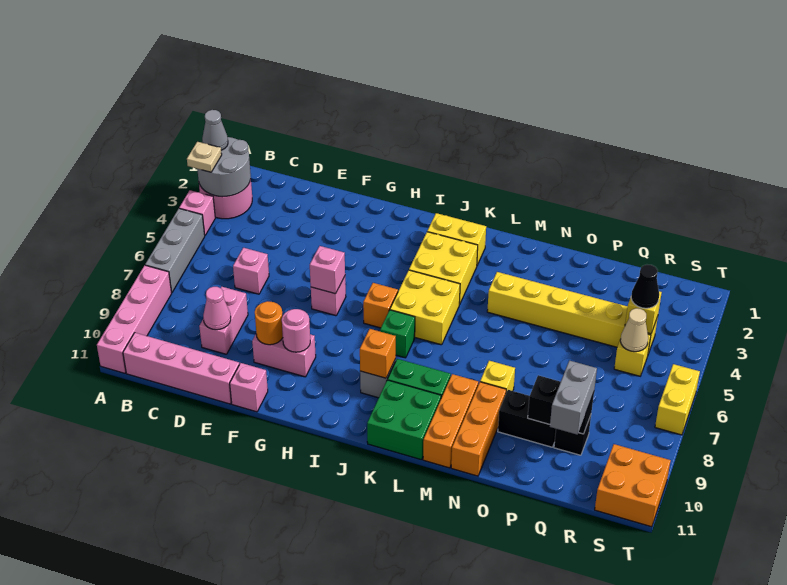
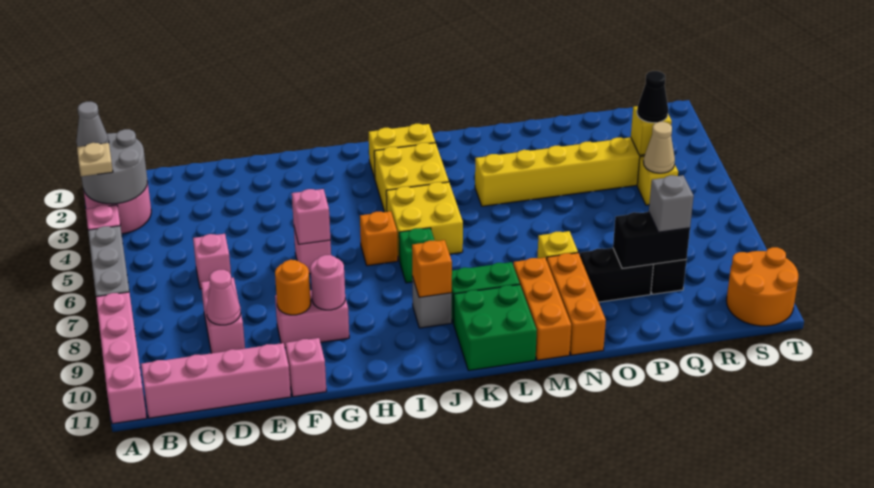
grey 1x2 brick [550,360,597,435] -> grey 1x1 brick [649,175,694,232]
orange 2x2 brick [595,444,671,527] -> orange 2x2 round brick [726,247,798,326]
yellow 1x2 brick [655,364,700,435] -> none

